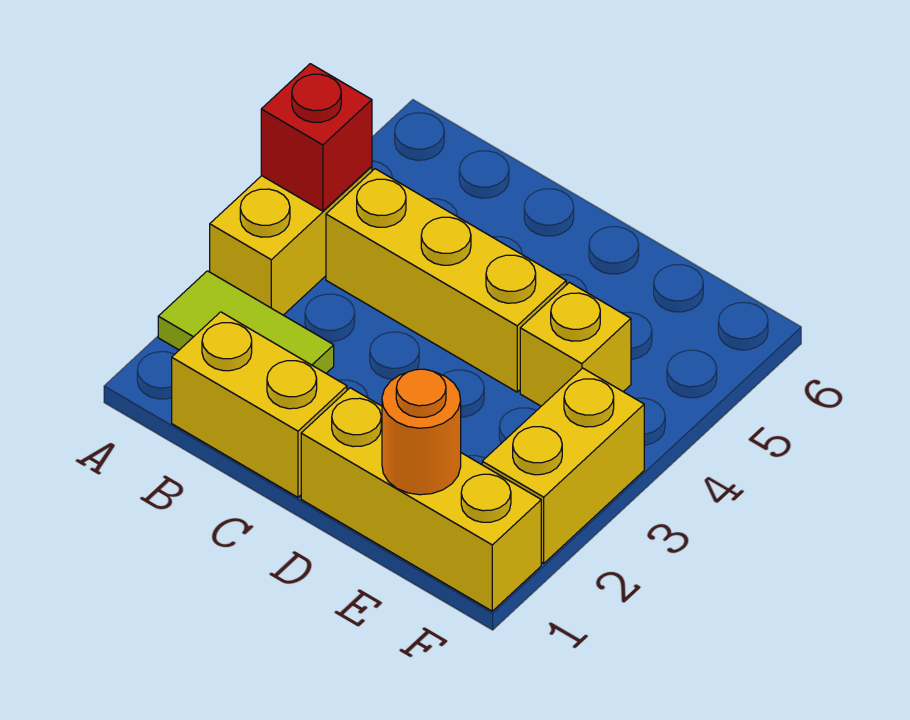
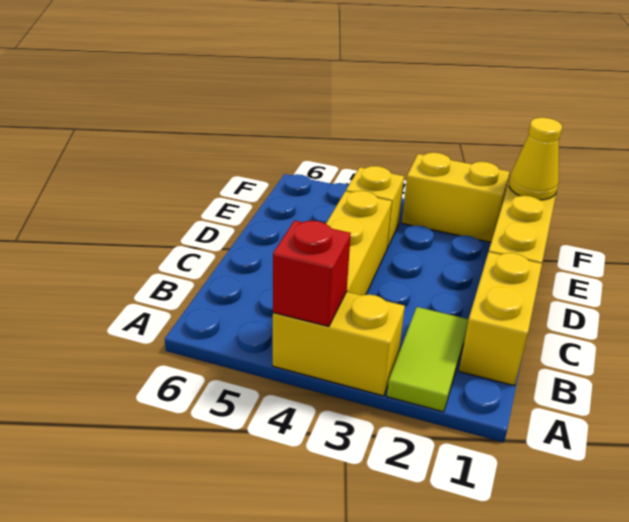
orange 1x1 round brick [382,369,461,495] -> none
none -> yellow 1x1 cone [509,117,562,200]

